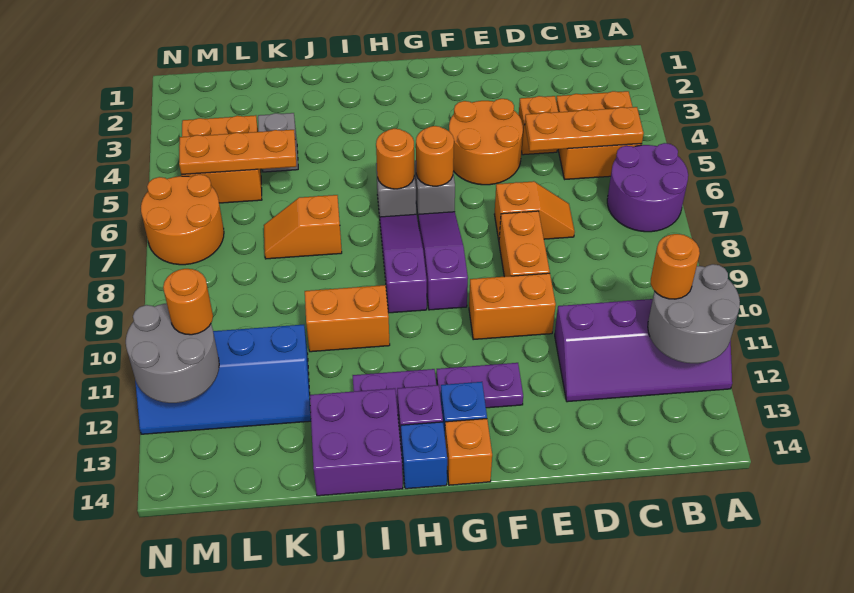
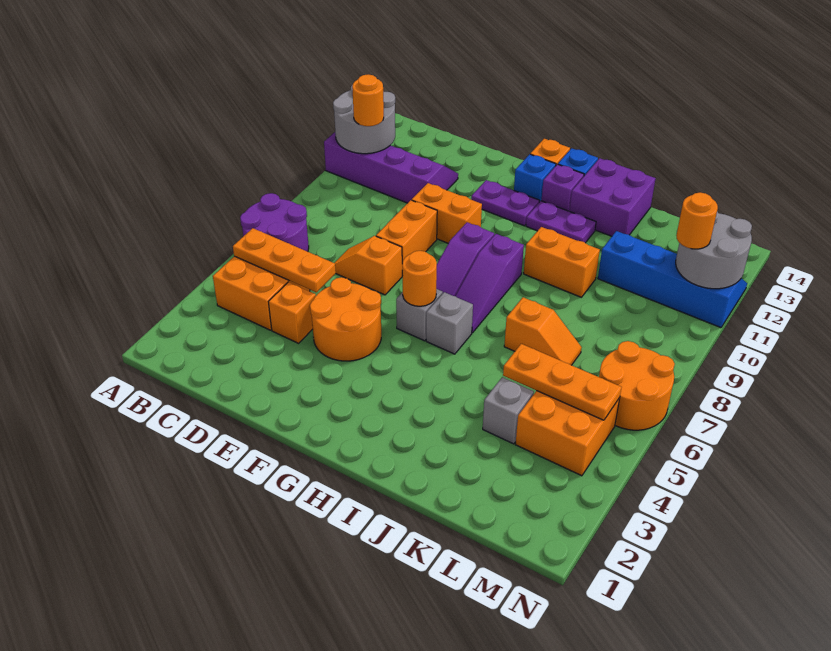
orange 1x1 round brick [376,129,414,189] -> none

